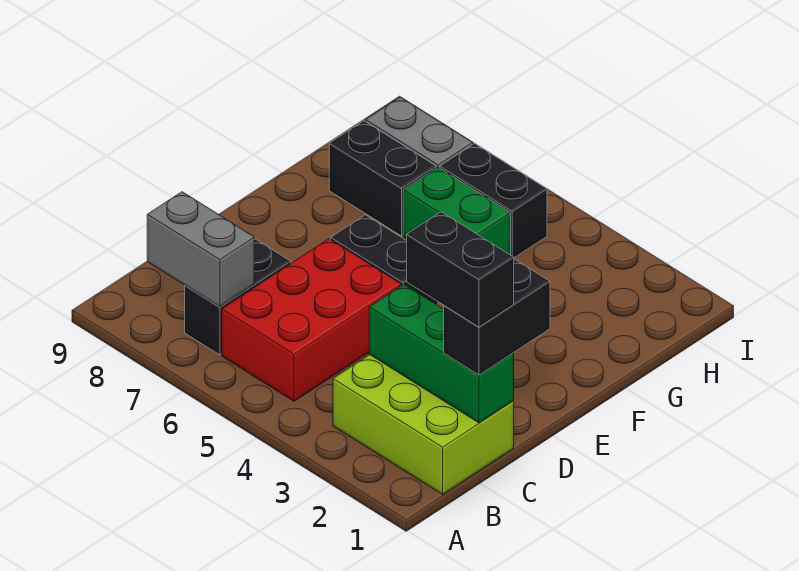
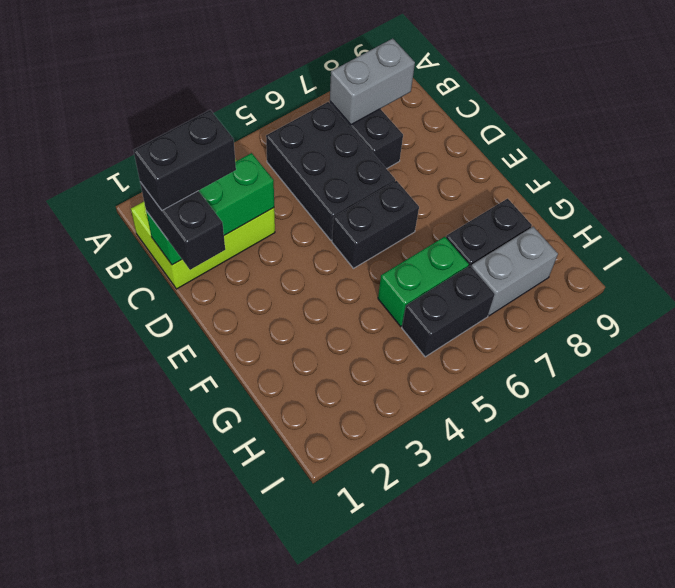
red 2x3 brick [222,239,401,401] -> black 2x3 brick [266,102,395,240]

